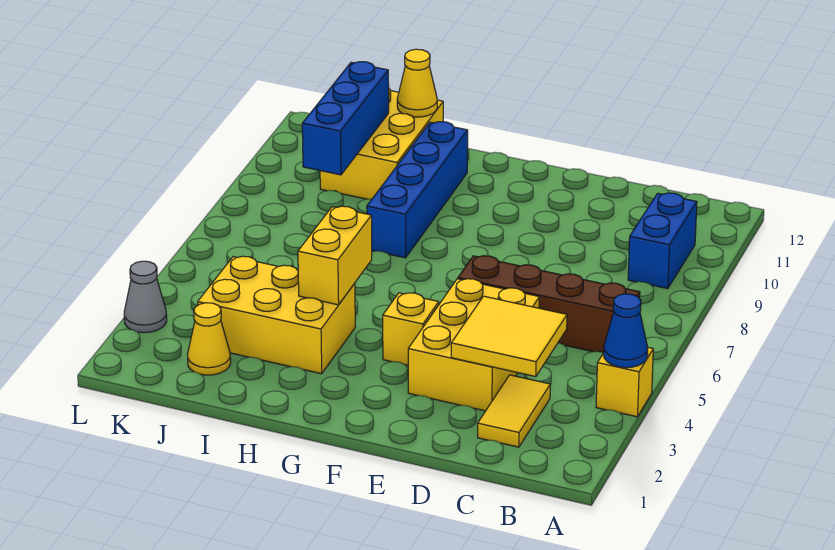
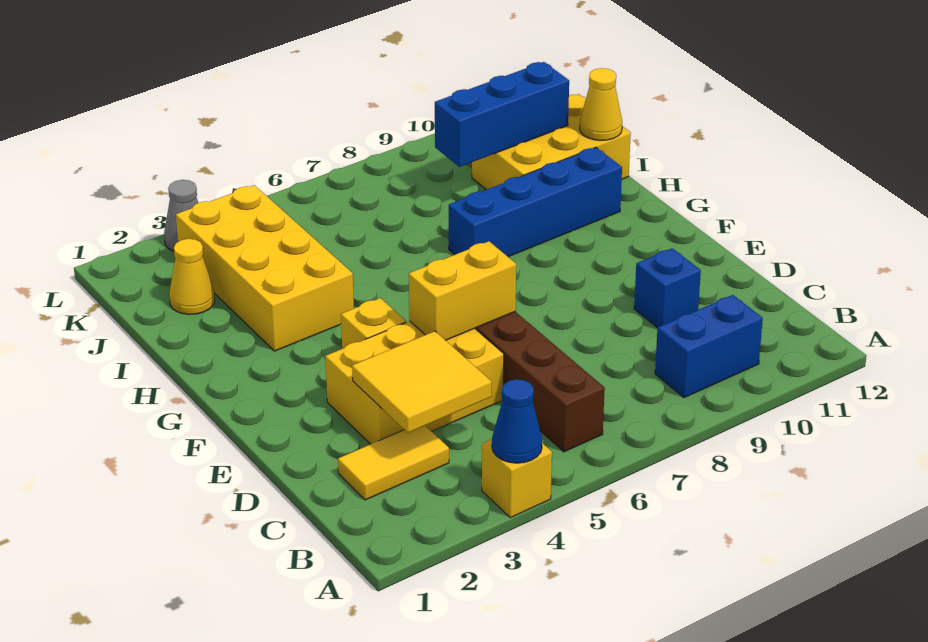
none -> blue 1x1 brick [634,248,701,328]
yellow 2x3 brick [198,256,355,374] -> yellow 2x4 brick [176,185,354,351]
yellow 1x2 brick [298,206,372,305] -> yellow 1x2 brick moved to [409,241,516,340]

